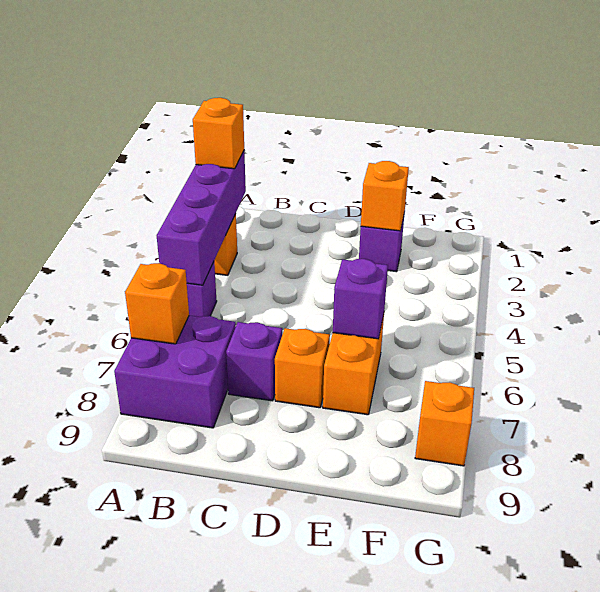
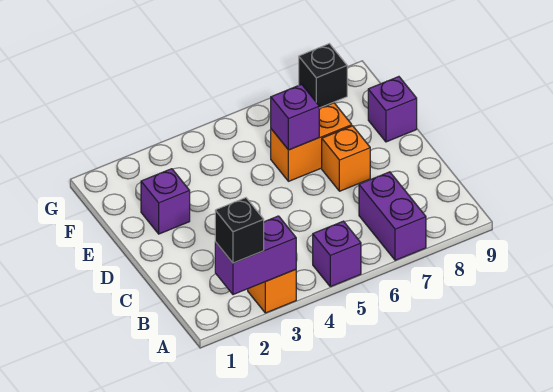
purple 1x4 brick [157,151,246,285] -> purple 1x2 brick [215,216,296,295]
orange 1x1 brick [193,98,244,169] -> black 1x1 brick [215,198,264,263]
purple 2x2 brick [114,316,236,428] -> purple 1x2 brick [359,172,426,260]
orange 1x1 brick [125,263,189,344] -> none
purple 1x1 brick [226,322,282,401] -> purple 1x1 brick moved to [368,77,417,142]
orange 1x1 brick [361,161,409,231] -> none
orange 1x1 brick [415,381,474,466] -> black 1x1 brick [299,44,347,108]

